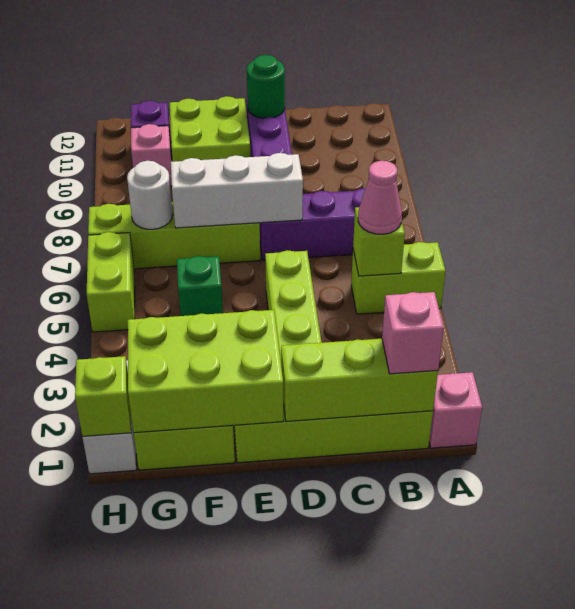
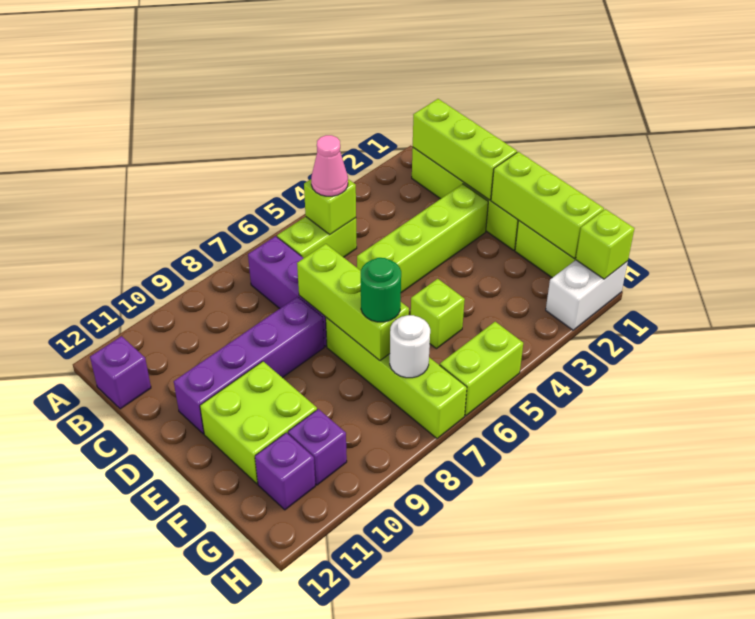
pink 1x1 brick [429,372,482,448] -> none
lime 1x2 brick [351,242,446,314] -> lime 1x2 brick turned to [277,217,357,258]
pink 1x1 brick [382,292,444,374] -> none
none -> purple 1x1 brick [90,336,151,409]
white 1x3 brick [171,153,303,228] -> lime 1x3 brick [297,244,409,361]
green 1x1 round brick [247,55,285,118] -> green 1x1 round brick moved to [361,258,401,322]
lime 2x3 brick [128,310,283,433] -> lime 1x3 brick [491,152,604,259]
green 1x1 brick [177,256,223,316] -> lime 1x1 brick [411,279,465,349]
pink 1x1 brick [131,124,172,186] -> purple 1x1 brick [288,409,347,485]

